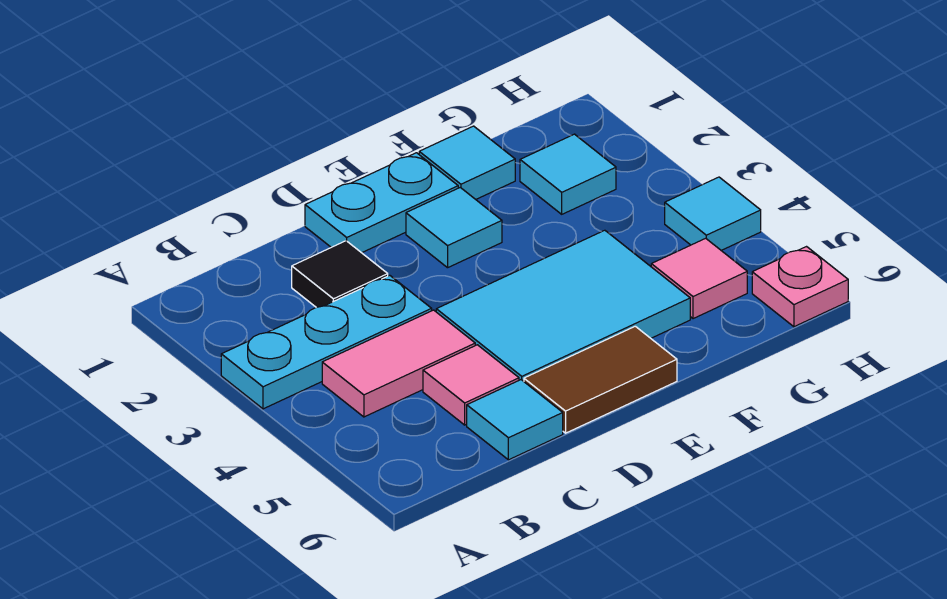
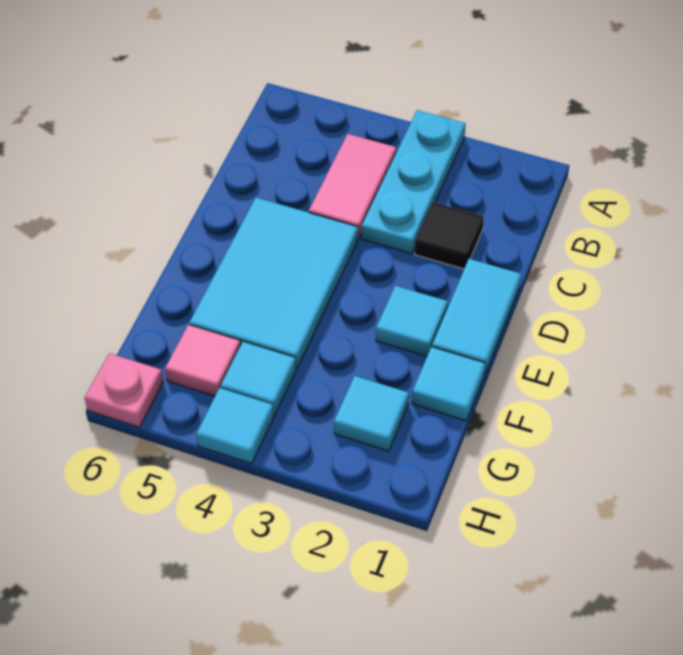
pink 1x1 tile [423,345,519,425] -> none
cyan 1x1 tile [467,380,563,460] -> cyan 1x1 tile moved to [221,342,296,415]
cyan 1x2 plate [305,153,458,253] -> cyan 1x2 tile [432,259,521,374]
brown 1x2 tile [524,326,677,433] -> none

